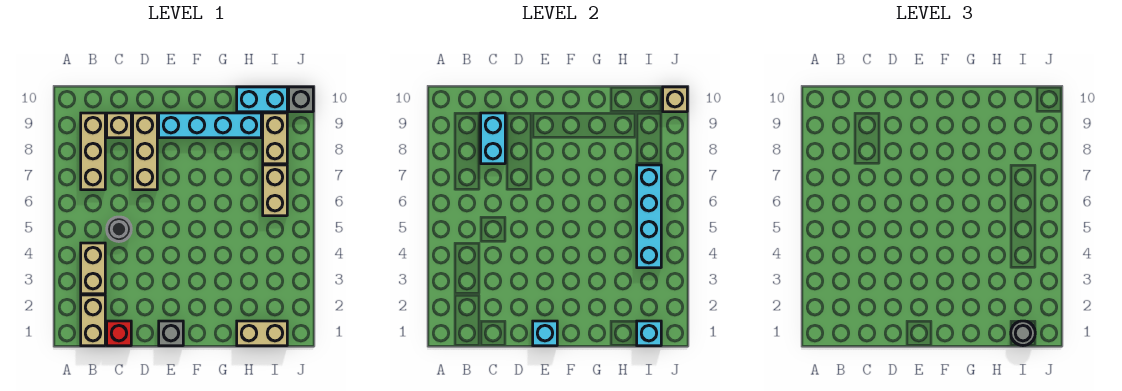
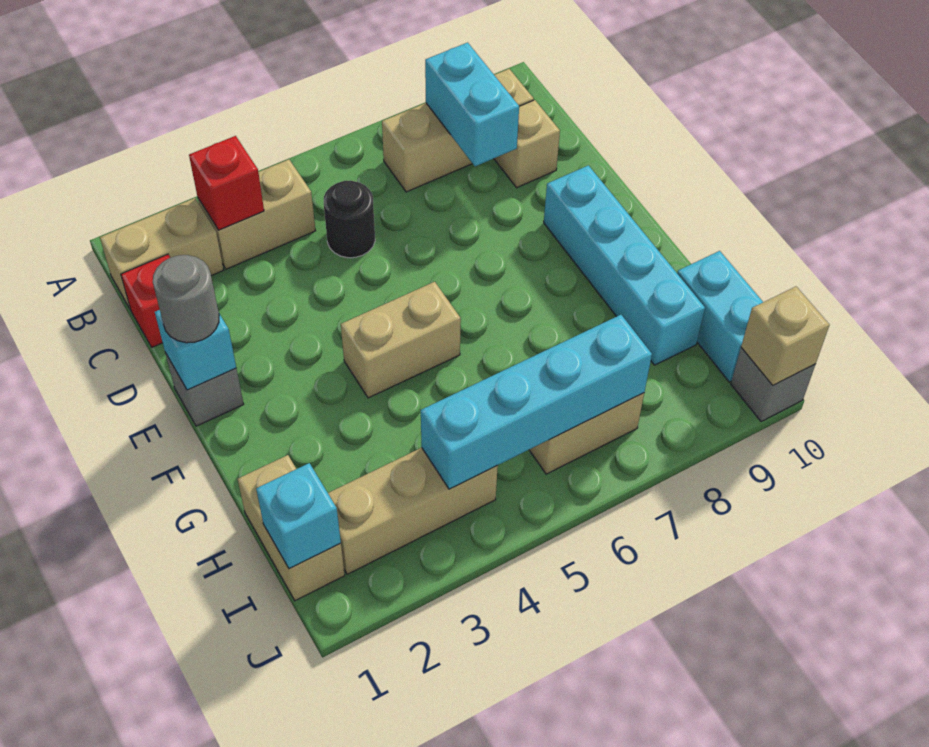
none -> red 1x1 brick [189,136,264,230]
cyan 1x2 brick [481,113,505,164] -> cyan 1x2 brick turned to [425,43,519,166]
tan 1x3 brick [133,113,157,190] -> tan 1x3 brick moved to [328,448,498,574]
grey 1x1 round brick [1011,321,1035,346] -> grey 1x1 round brick moved to [153,255,219,343]
tan 1x2 brick [263,113,287,164] -> tan 1x2 brick moved to [341,282,461,398]

